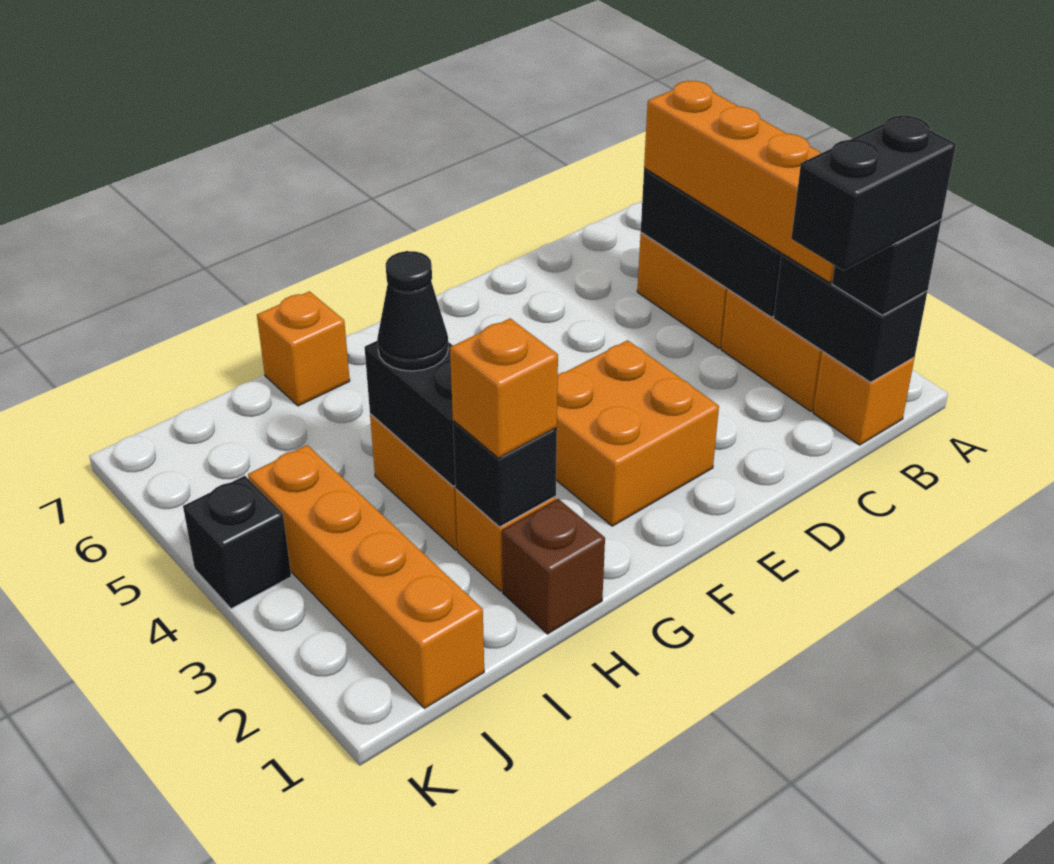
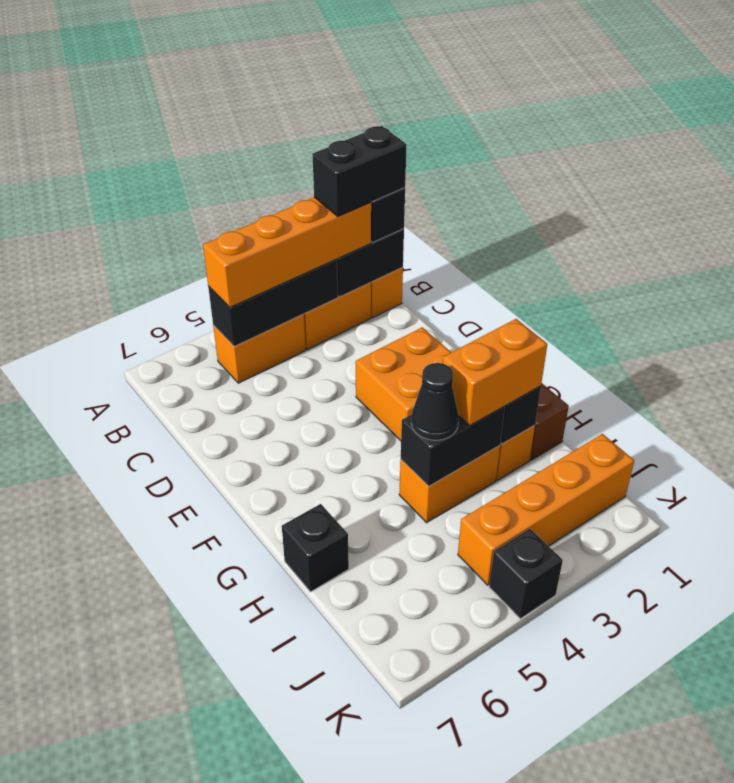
black 1x2 brick [791,115,956,271] -> black 1x2 brick turned to [312,126,407,216]
orange 1x1 brick [450,319,558,458] -> orange 1x2 brick [442,319,547,425]
orange 1x1 brick [257,291,350,406] -> black 1x1 brick [282,504,349,592]

